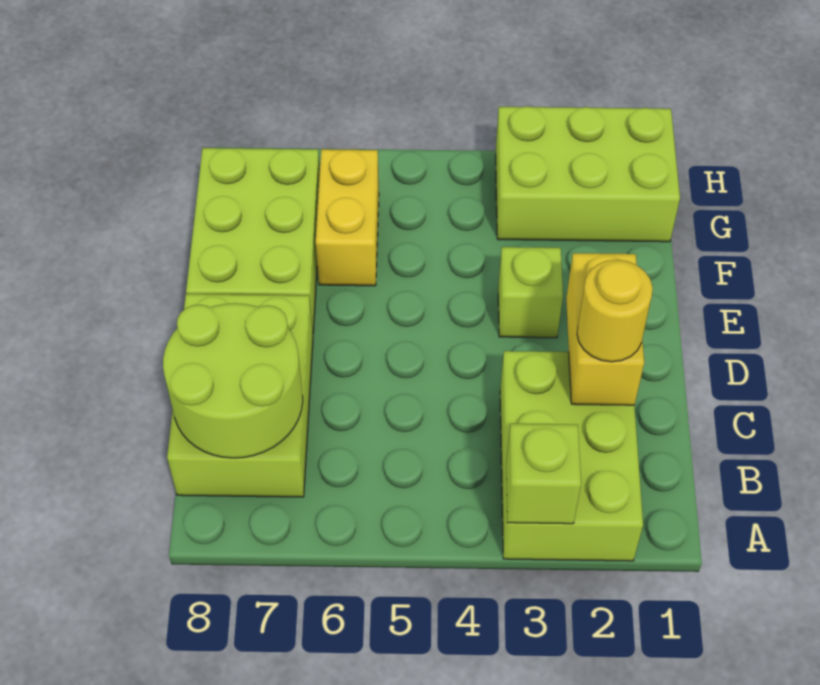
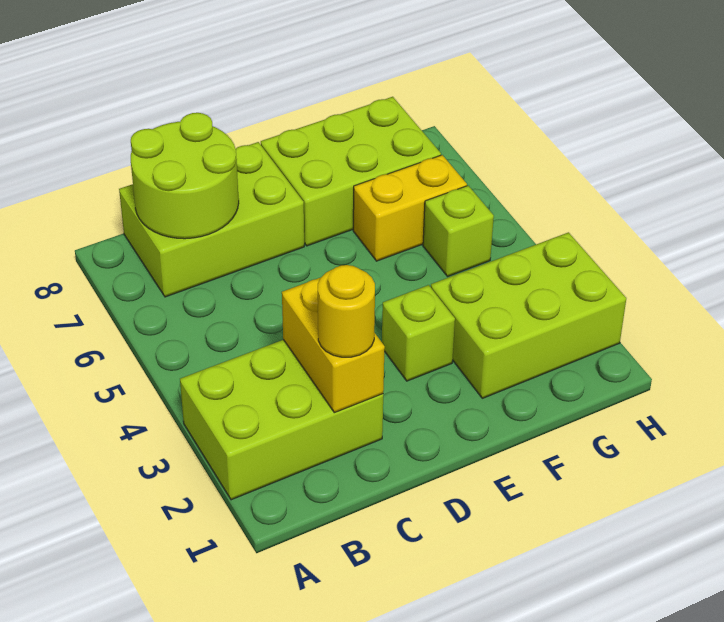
lime 1x1 brick [506,424,581,524] -> lime 1x1 brick moved to [423,186,494,277]
yellow 1x2 brick [566,253,644,405] -> yellow 1x2 brick turned to [282,278,385,413]
lime 2x3 brick [496,106,680,242] -> lime 2x3 brick turned to [431,232,626,398]

